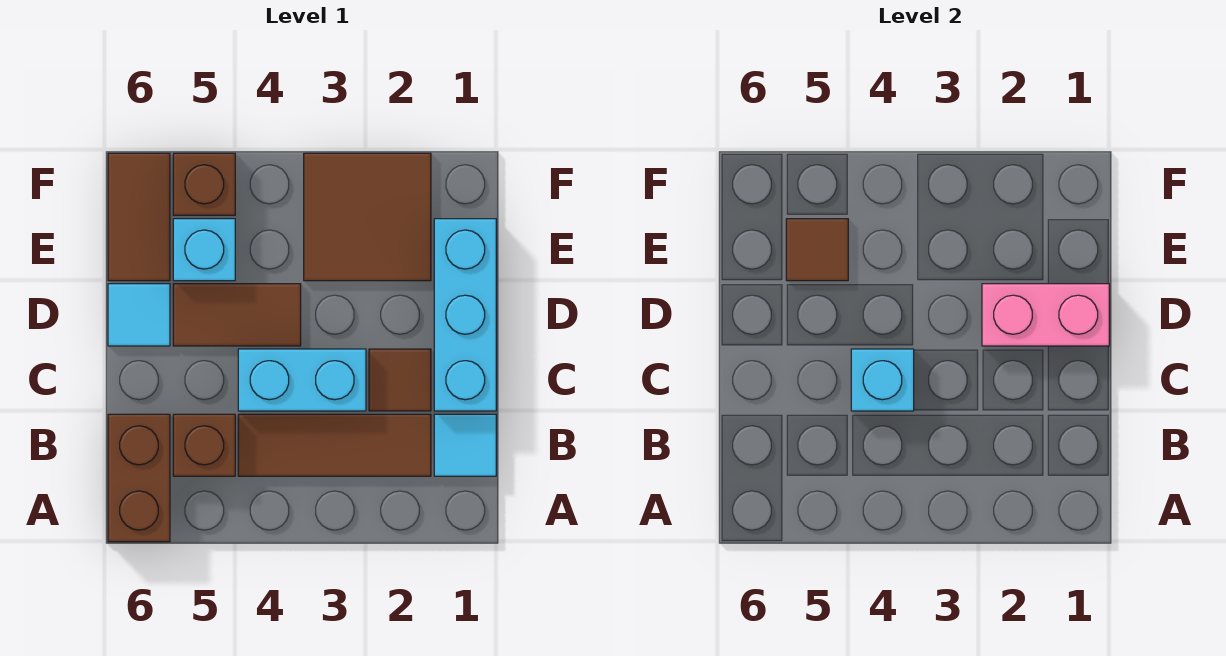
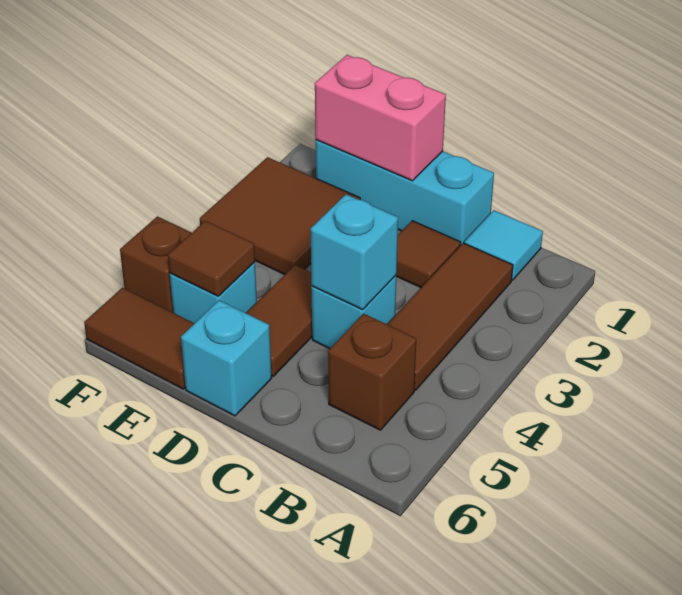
brown 1x2 brick [108,414,170,542] -> none
cyan 1x2 brick [238,349,366,411] -> cyan 1x1 brick [311,275,396,349]
pink 1x2 brick [982,284,1109,346] -> pink 1x2 brick turned to [315,55,446,181]
cyan 1x1 tile [108,284,170,346] -> cyan 1x1 brick [181,300,272,416]

